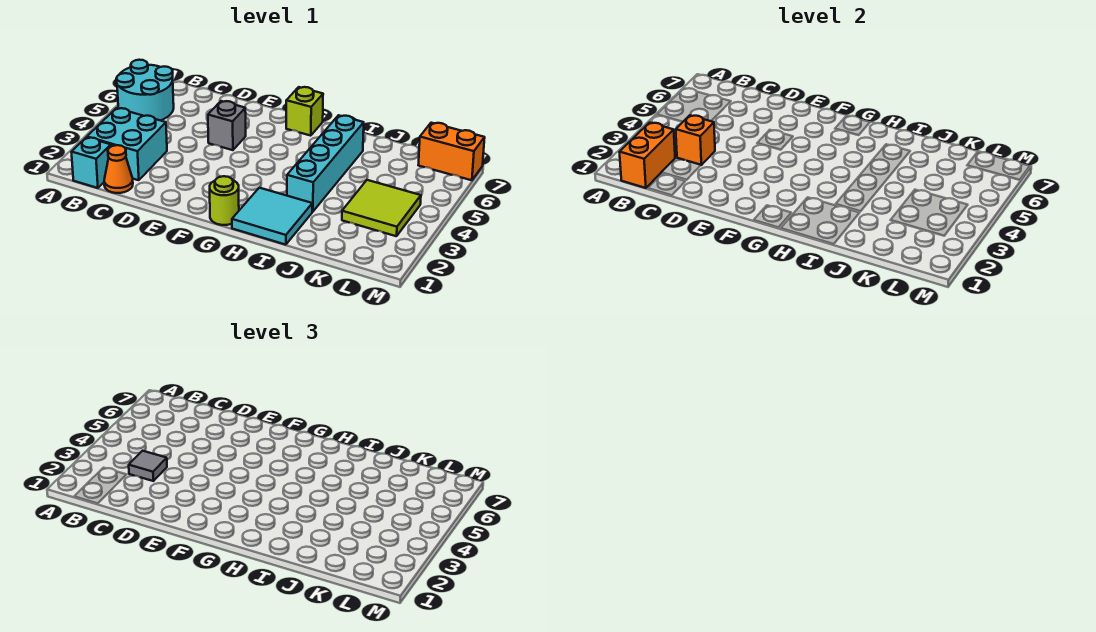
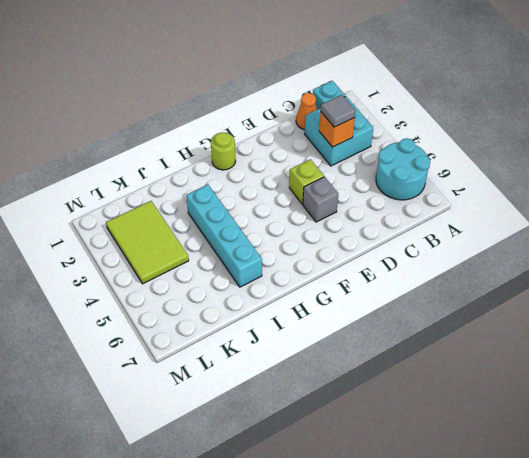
orange 1x2 brick [620,123,675,188] -> none
lime 1x1 brick [286,87,323,136] -> lime 1x1 brick moved to [289,159,324,204]
cyan 2x2 tile [232,188,312,245] -> none
lime 2x2 tile [342,180,421,236] -> lime 2x3 tile [106,201,189,284]
orange 1x2 brick [419,123,485,180] -> none

